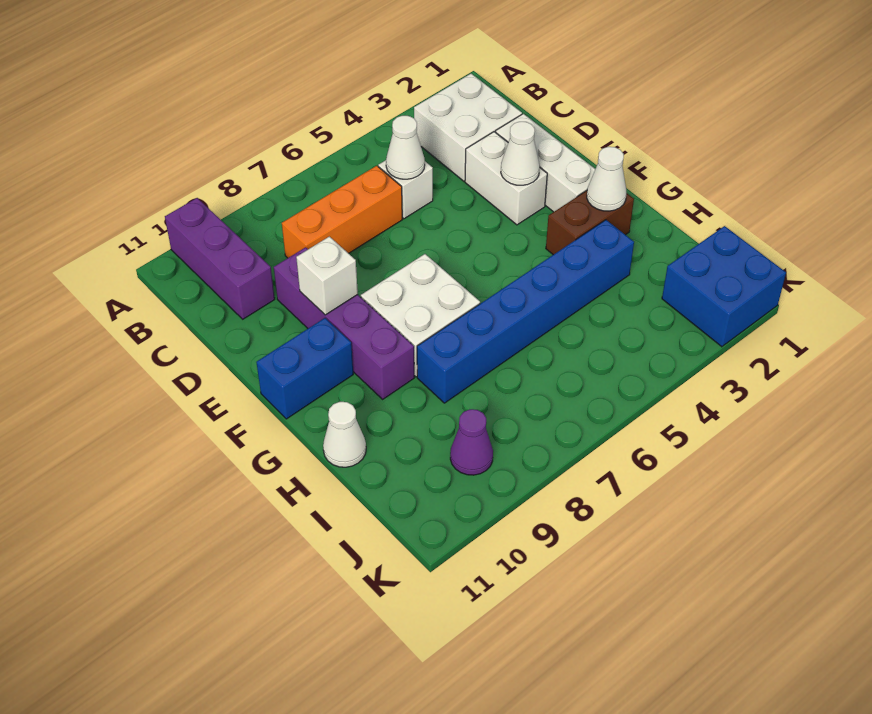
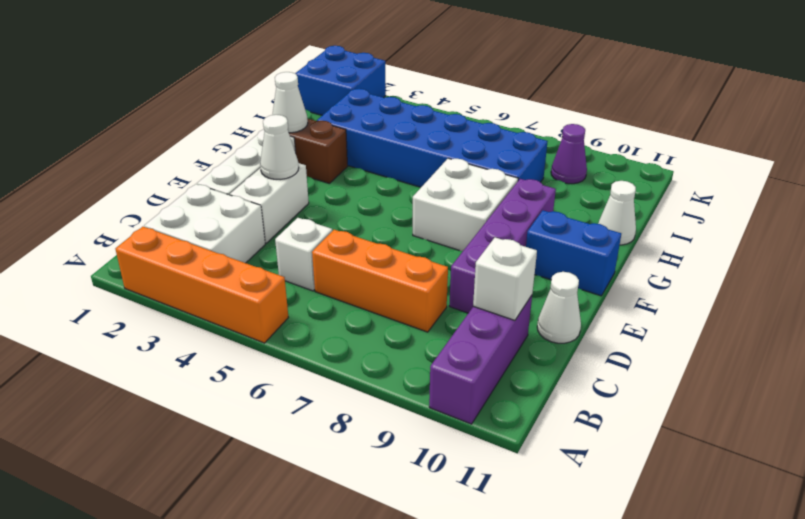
none -> orange 1x4 brick [116,227,288,343]
white 1x1 cone [386,116,425,179] -> white 1x1 cone moved to [537,272,581,343]
white 1x1 brick [296,236,358,315] -> white 1x1 brick moved to [473,237,537,320]
blue 1x6 brick [417,220,634,403] -> blue 2x6 brick [317,89,548,187]

